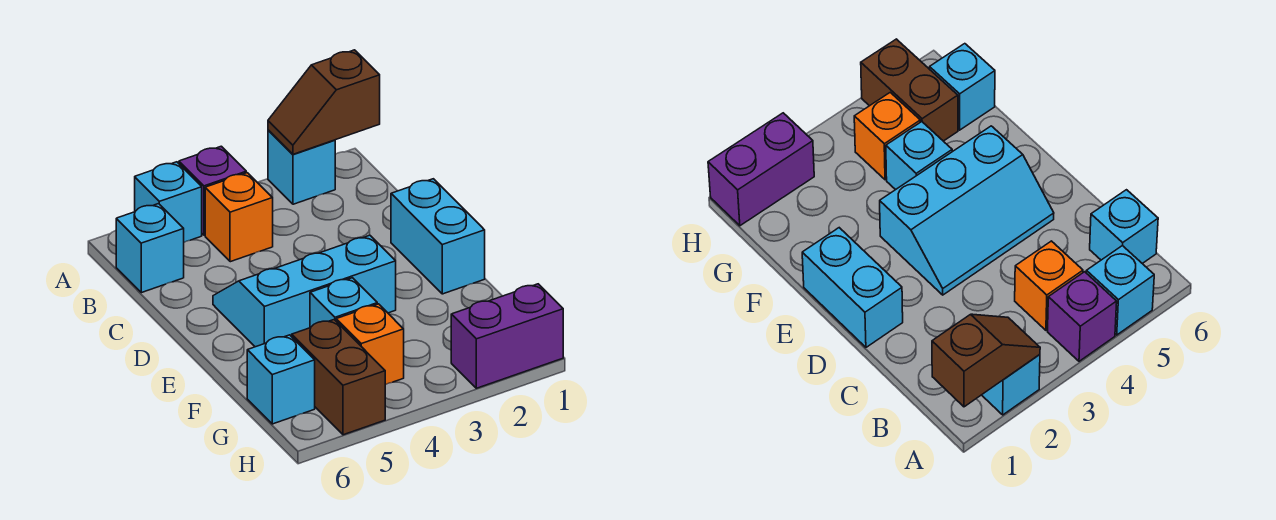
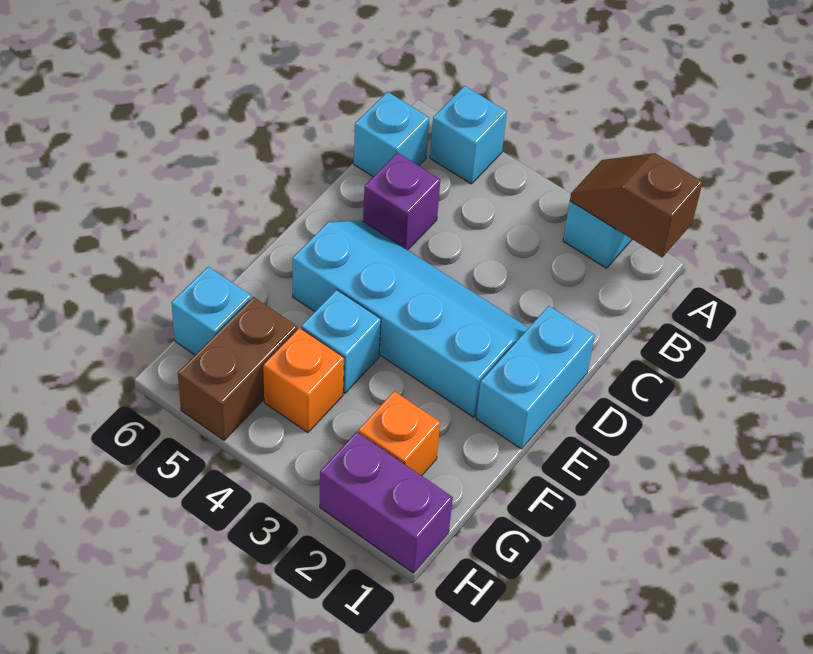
purple 1x1 brick [179,146,246,235] -> purple 1x1 brick moved to [363,153,440,250]
orange 1x1 brick [205,173,273,262] -> orange 1x1 brick moved to [358,391,440,476]
cyan 2x3 slope [213,235,396,347] -> cyan 2x4 slope [293,220,528,417]

